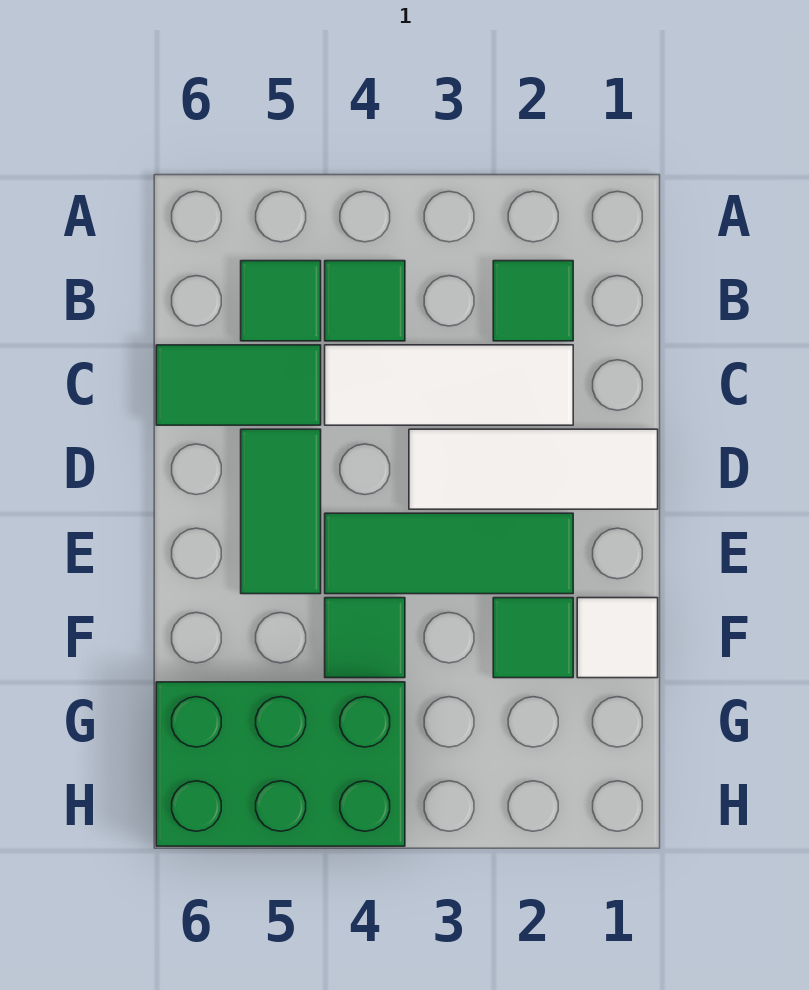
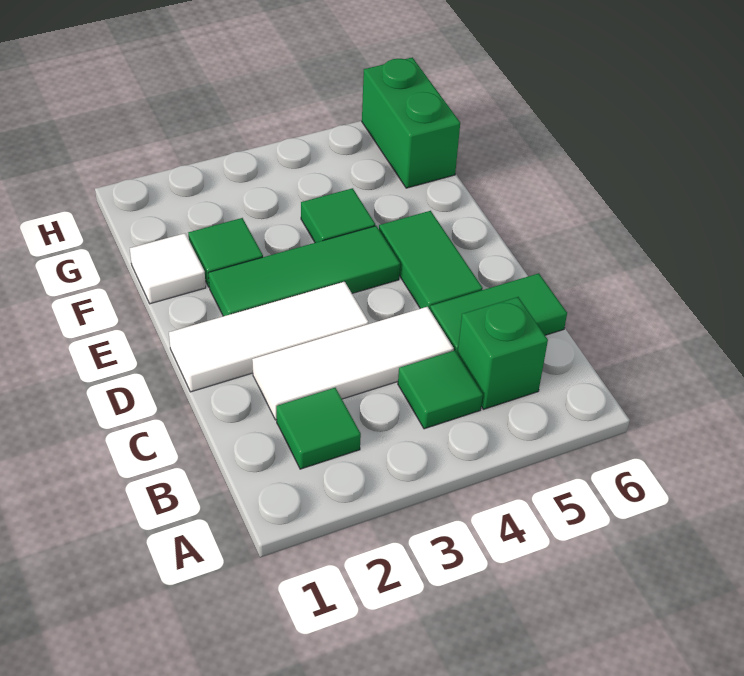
green 1x1 tile [241,261,321,341] -> green 1x1 brick [457,297,548,409]
green 2x3 brick [156,682,405,846] -> green 1x2 brick [362,57,460,188]

